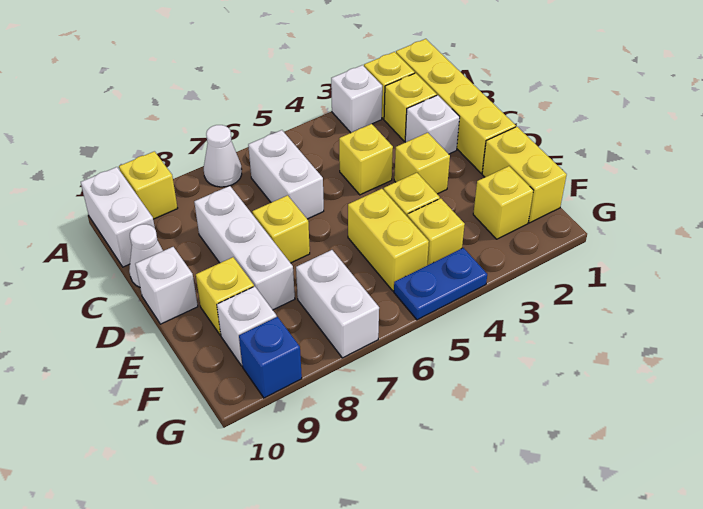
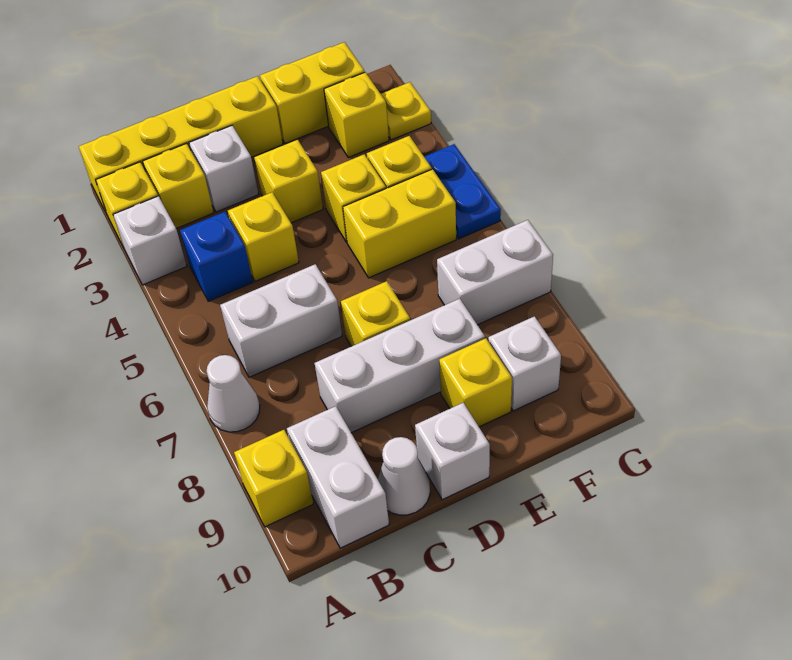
white 1x2 brick [81,167,155,267] -> white 1x2 brick turned to [287,406,389,548]
none -> yellow 1x1 plate [381,82,431,140]
blue 1x1 brick [239,317,302,398] -> blue 1x1 brick moved to [180,212,253,301]

